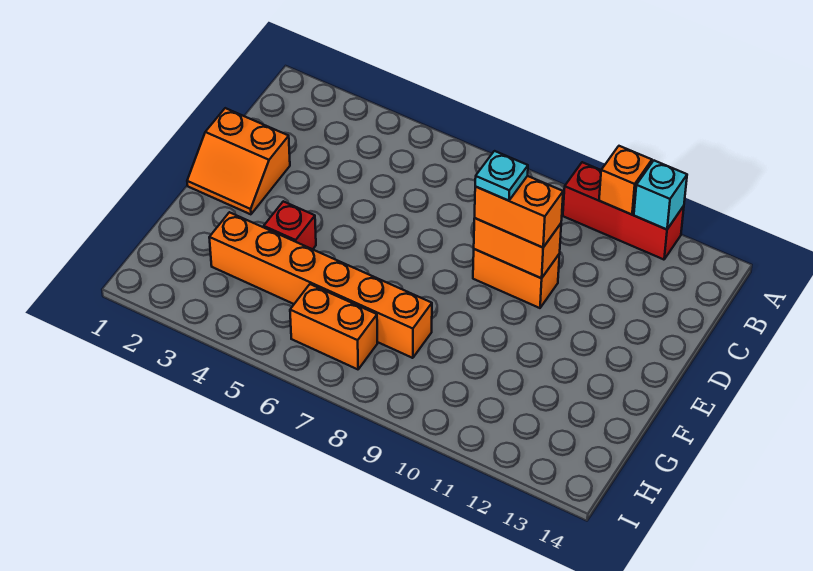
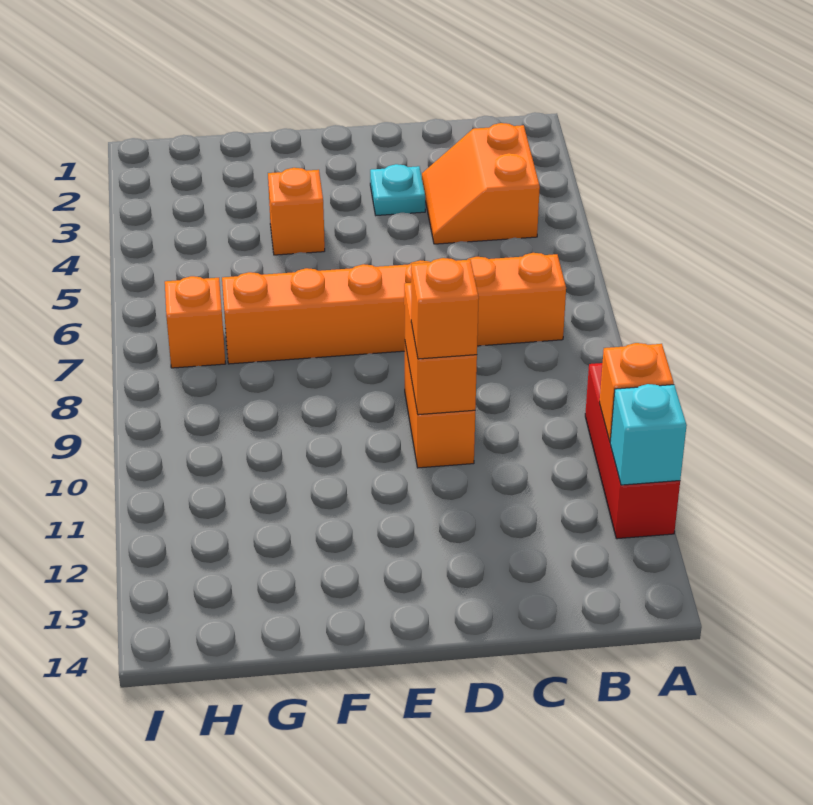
orange 2x2 slope [187,108,290,214] -> orange 2x2 slope moved to [422,123,540,244]
orange 1x2 brick [475,176,563,247] -> orange 1x1 brick [411,258,479,359]
cyan 1x1 plate [475,151,528,201] -> cyan 1x1 plate moved to [370,164,425,215]
red 1x1 brick [264,201,316,249] -> orange 1x1 brick [268,168,325,255]
orange 1x6 brick [209,212,432,358] -> orange 1x6 brick turned to [222,253,566,364]
orange 1x2 brick [290,284,377,369] -> orange 1x1 brick [165,276,226,368]

